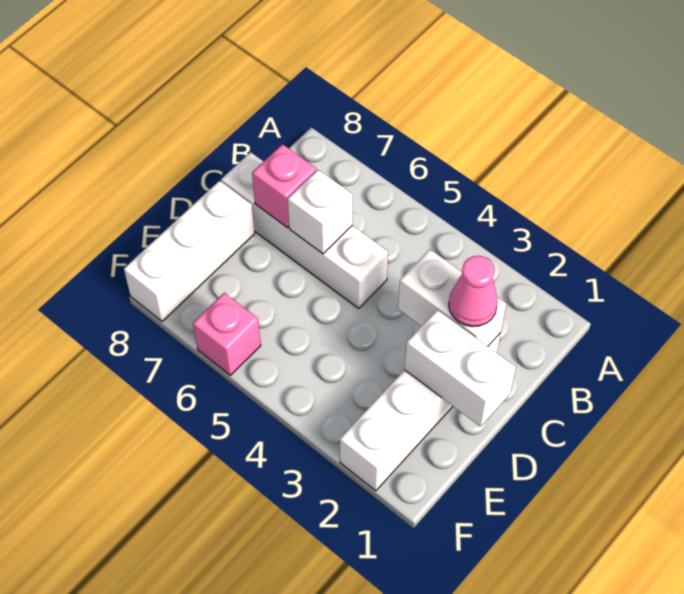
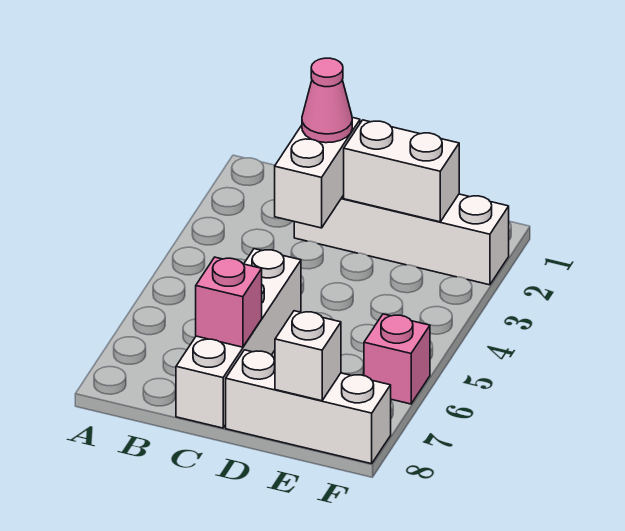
white 1x1 brick [288,170,353,254] -> white 1x1 brick moved to [275,311,341,401]
white 1x2 brick [405,310,516,427] -> white 1x2 brick turned to [344,120,459,222]

